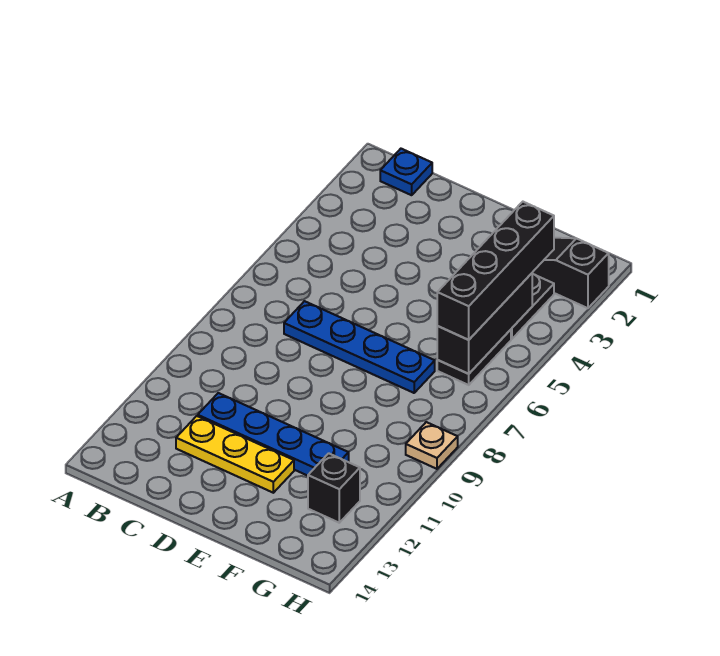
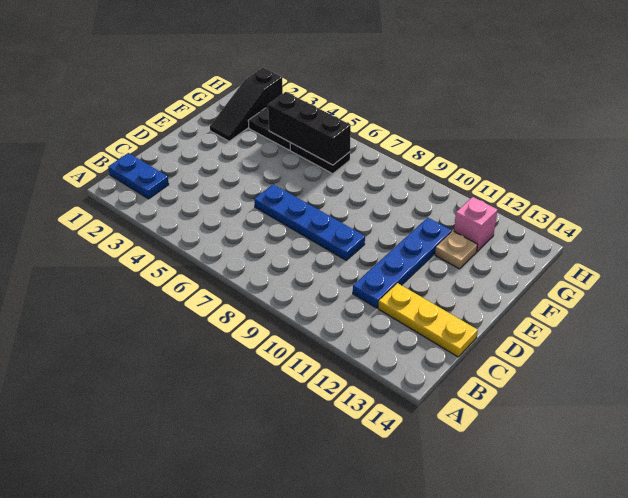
blue 1x1 plate [380,149,432,195] -> blue 1x2 plate [108,153,169,199]
blue 1x4 plate [284,301,435,393] -> blue 1x4 plate turned to [254,184,365,260]
yellow 1x3 plate [176,416,294,493] -> yellow 1x3 plate turned to [378,283,478,357]
black 1x4 brick [437,202,554,340] -> none
black 1x1 brick [308,453,360,523] -> pink 1x1 brick [454,197,498,252]
tan 1x1 plate [406,422,458,469] -> tan 1x1 plate moved to [435,231,478,269]

